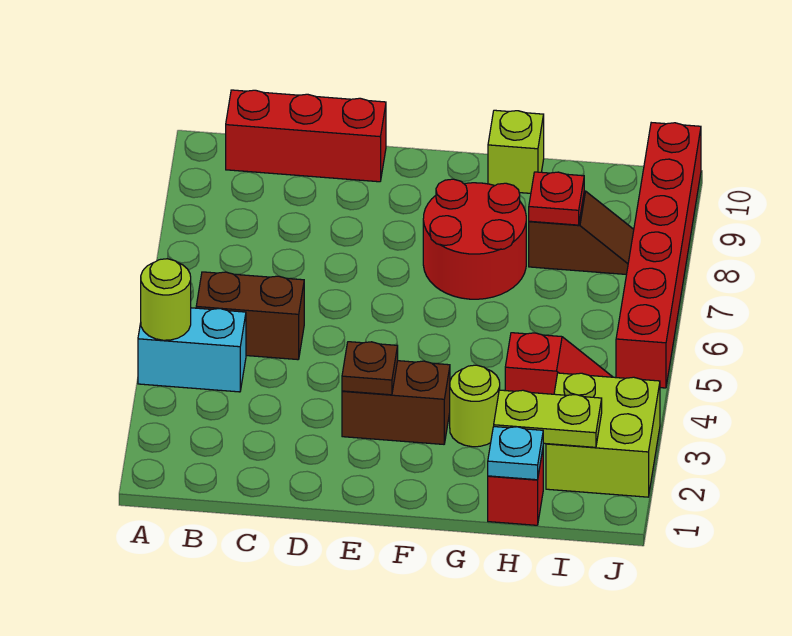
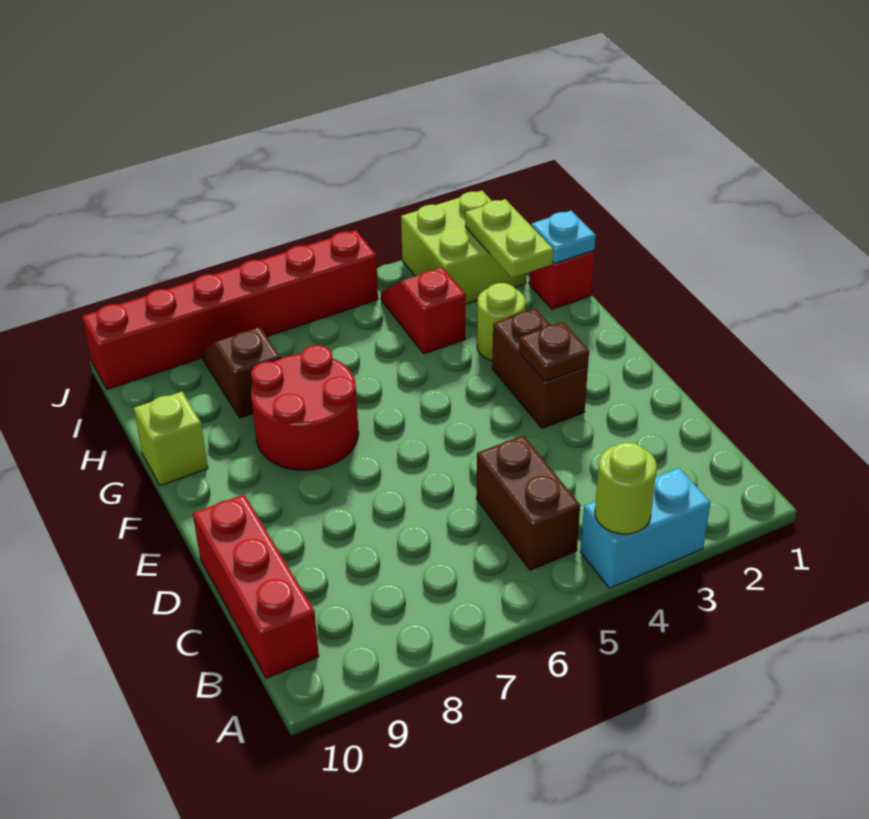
cyan 1x2 brick [138,308,246,392] -> cyan 1x2 brick turned to [581,468,710,588]
red 1x1 plate [529,172,584,225] -> none

